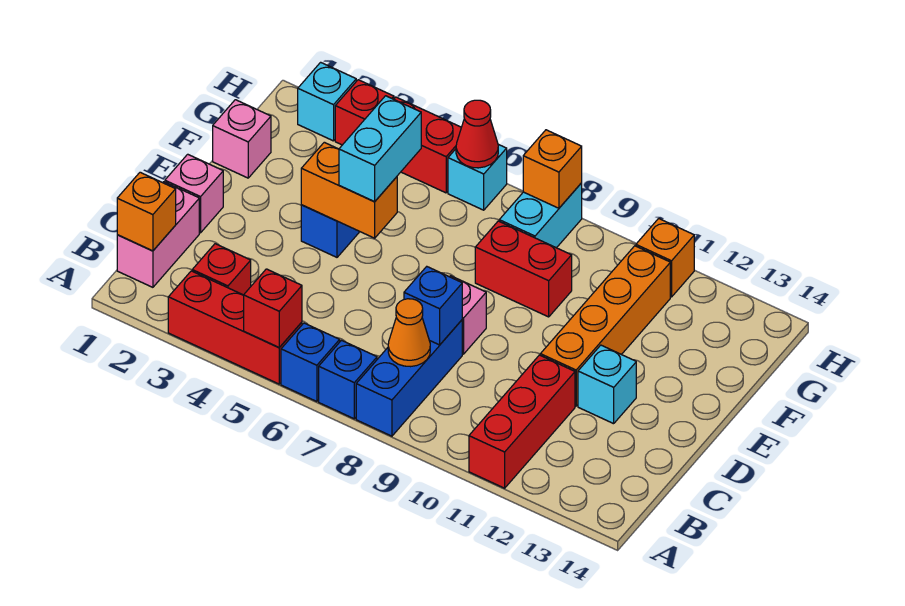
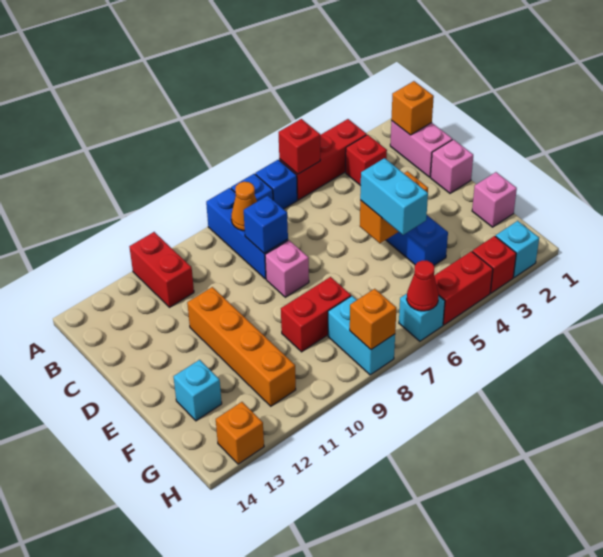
red 1x3 brick [469,355,575,488] -> red 1x2 brick [129,232,194,307]
cyan 1x1 brick [578,345,636,424] -> cyan 1x1 brick moved to [174,360,222,421]
orange 1x1 brick [636,218,694,297] -> orange 1x1 brick moved to [216,402,264,464]

